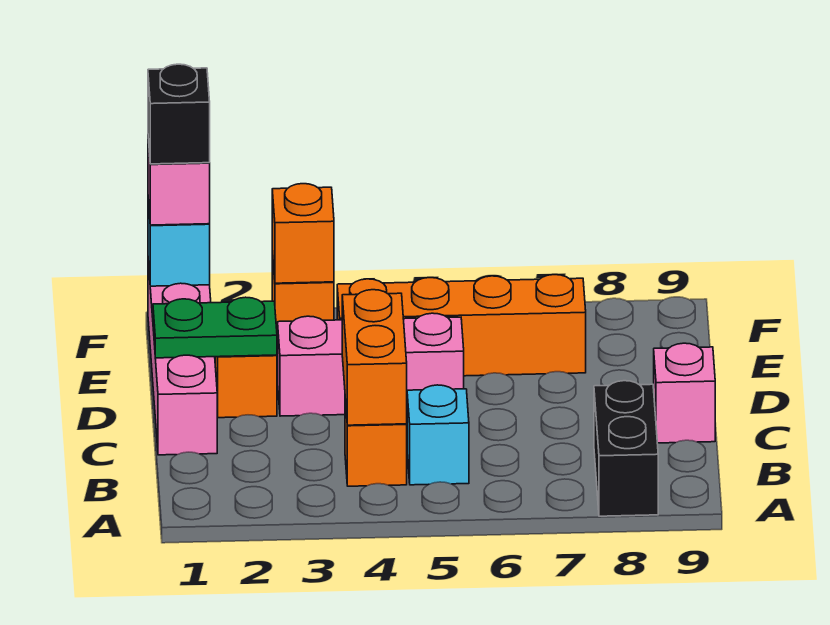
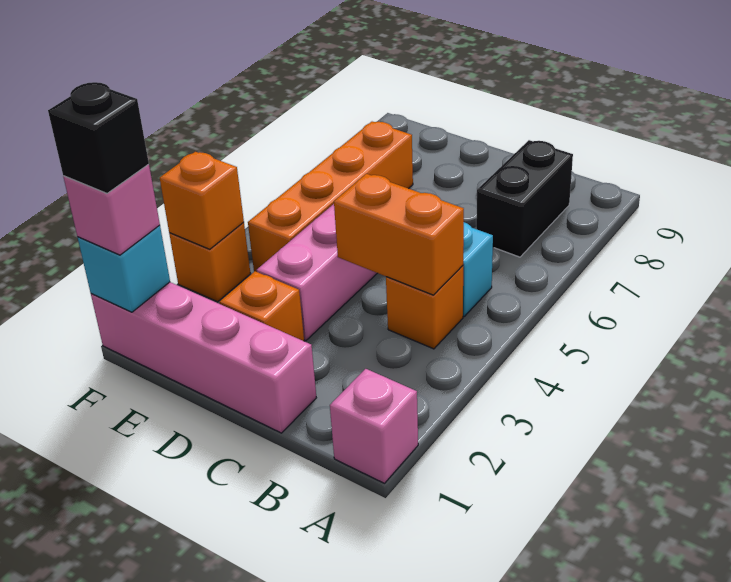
black 1x2 brick [594,381,658,516] -> black 1x2 brick turned to [476,140,573,257]
pink 1x1 brick [654,343,715,443] -> pink 1x1 brick moved to [330,369,418,483]
green 1x2 plate [153,297,277,358] -> none

